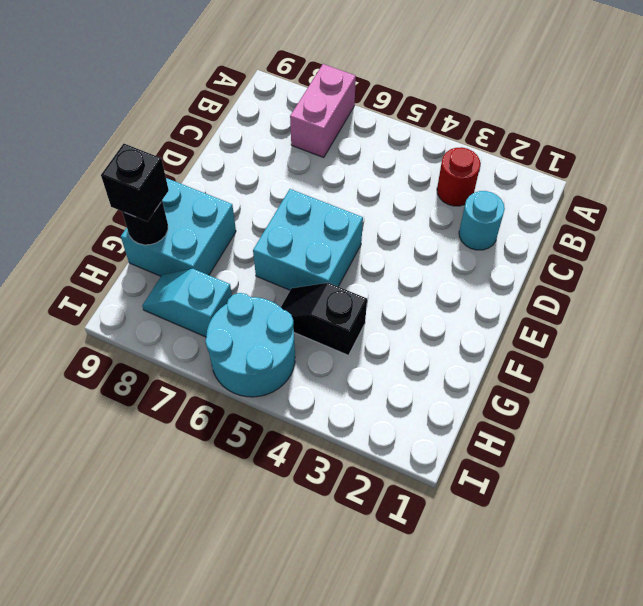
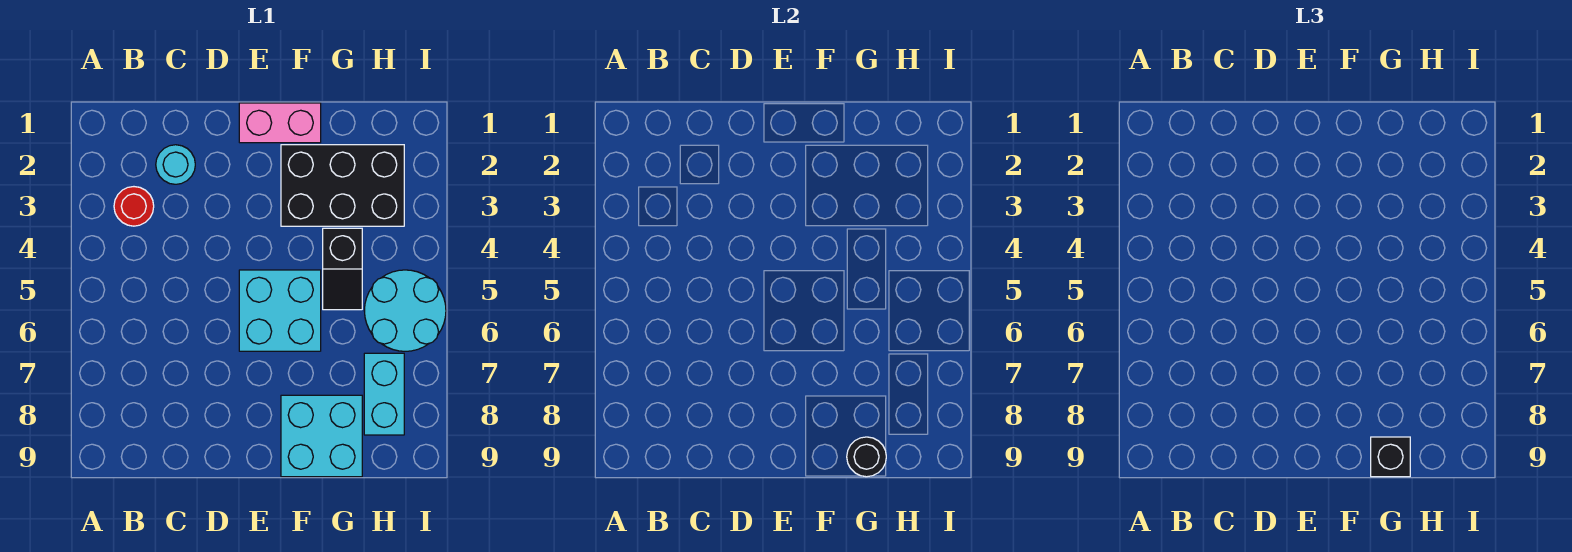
pink 1x2 brick [290,64,356,158] -> pink 1x2 brick moved to [239,103,321,143]
none -> black 2x3 brick [281,145,404,226]
cyan 1x2 slope [142,269,232,337] -> cyan 1x2 brick [364,353,404,435]

